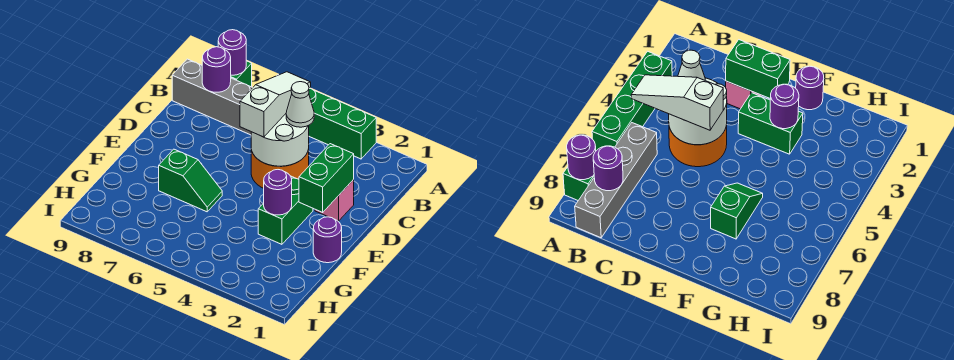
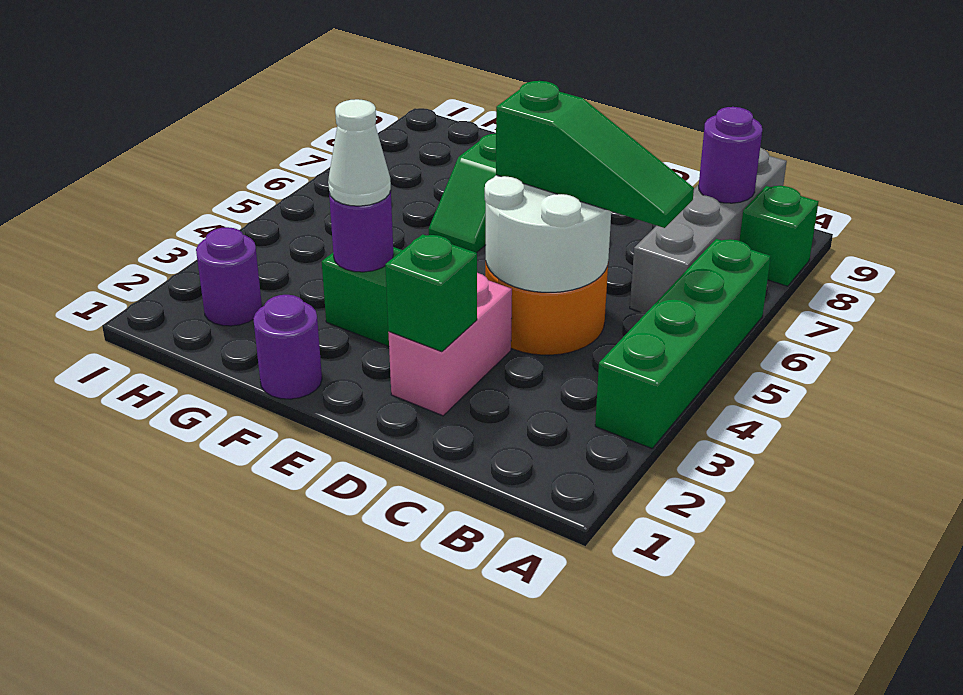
purple 1x1 round brick [218,30,246,75] -> purple 1x1 round brick moved to [196,227,262,326]
white 1x3 slope [240,72,311,137] -> green 1x3 slope [496,81,694,228]
white 1x1 cone [286,82,314,127] -> white 1x1 cone moved to [328,99,391,206]
pink 1x1 brick [315,180,354,221] -> pink 1x2 brick [388,273,512,416]
green 1x2 brick [299,144,354,212] -> green 1x1 brick [385,234,477,352]

